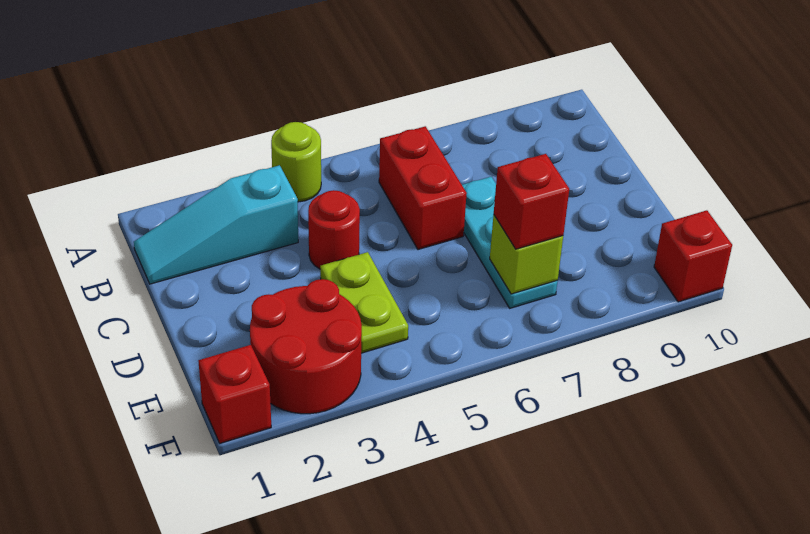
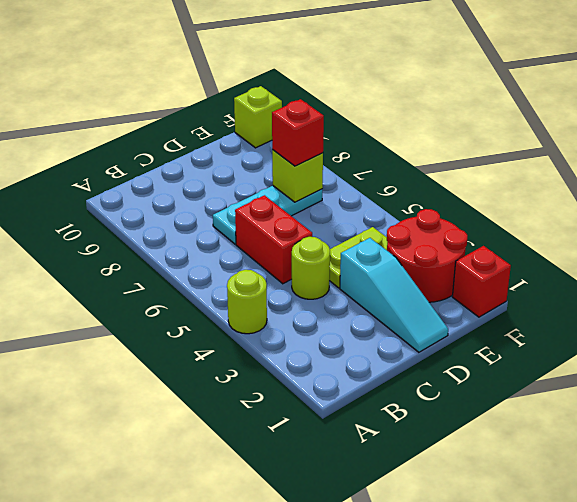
cyan 1x3 slope [134,165,298,284] -> cyan 1x3 slope moved to [340,238,448,352]
red 1x2 brick [379,126,467,250] -> red 1x2 brick turned to [235,195,312,284]
red 1x1 round brick [308,190,360,269] -> lime 1x1 round brick [292,237,330,299]
red 1x1 brick [654,210,732,302] -> lime 1x1 brick [234,86,282,148]

